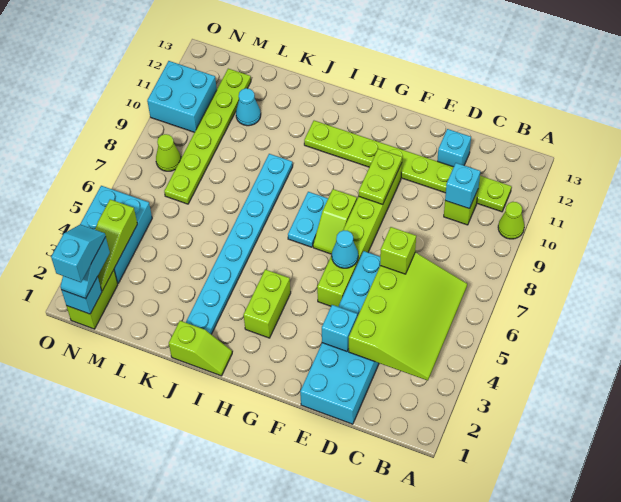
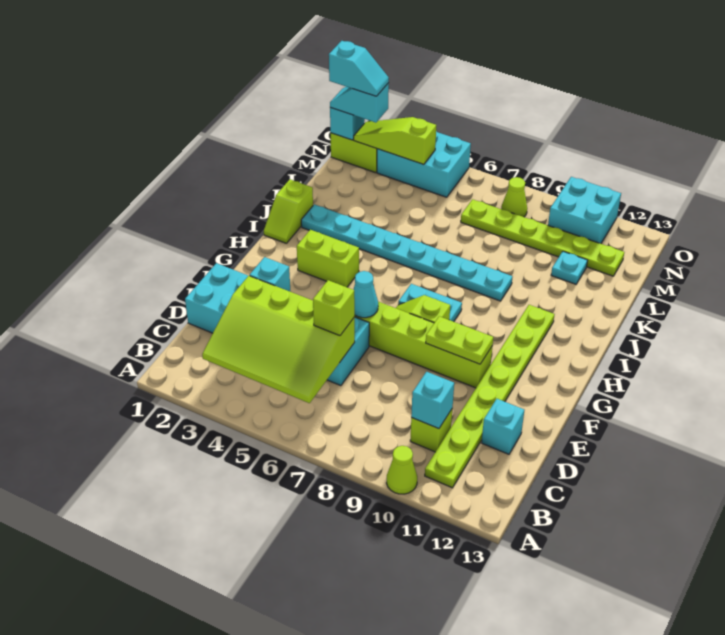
cyan 1x1 cone [236,88,261,126] -> cyan 1x1 plate [551,251,588,284]

